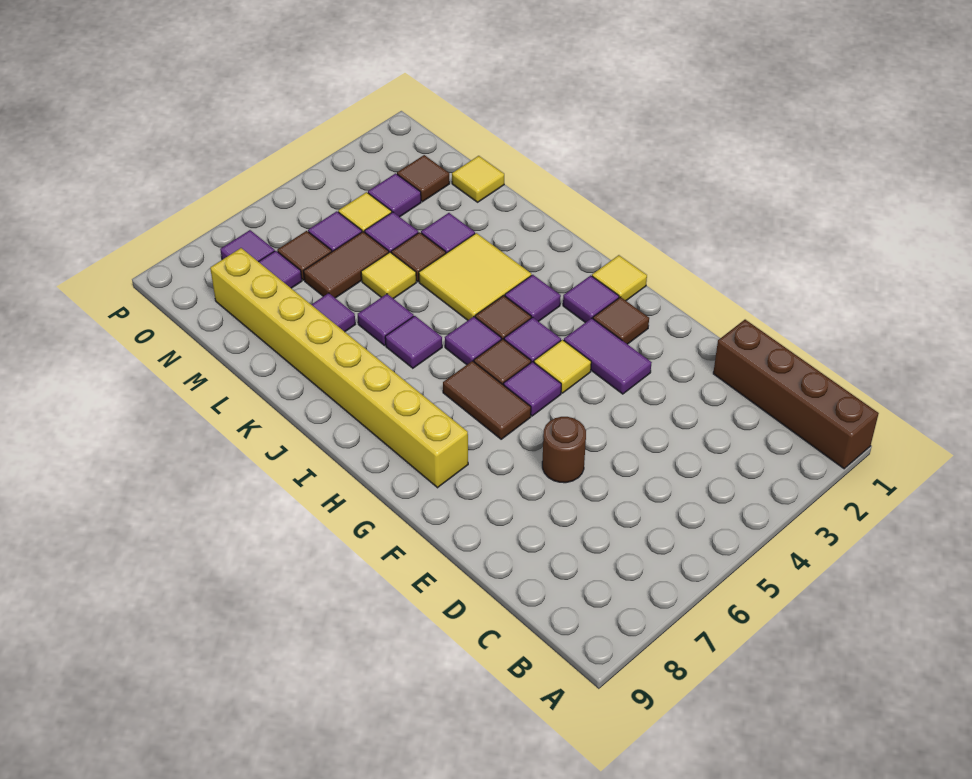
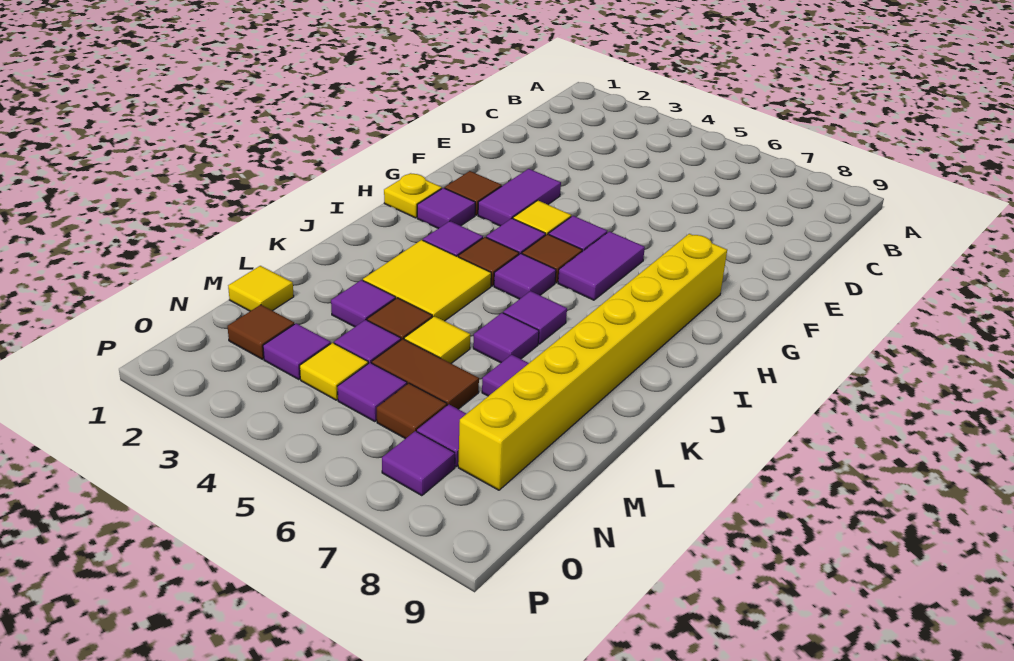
brown 1x4 brick [713,320,879,469] -> none
brown 1x1 round brick [542,417,586,483] -> none
brown 1x2 tile [443,361,531,439] -> purple 1x2 tile [558,231,645,300]
yellow 1x1 tile [592,255,647,301] -> yellow 1x1 plate [384,173,442,218]

